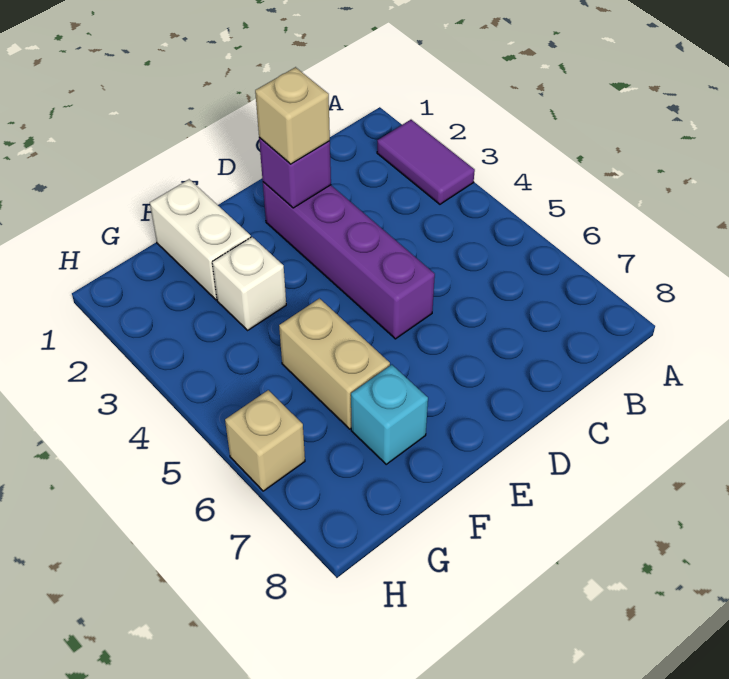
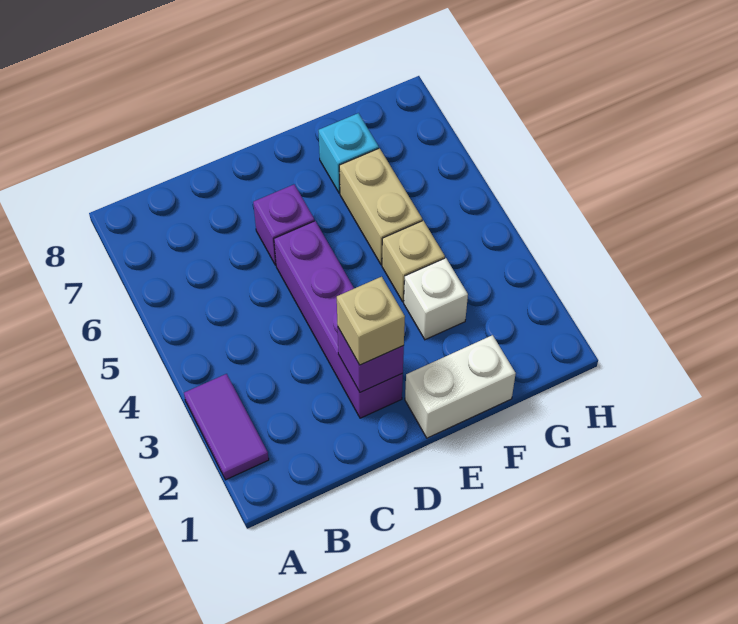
none -> purple 1x1 brick [253,184,314,265]
white 1x2 brick [150,179,251,300] -> white 1x2 brick turned to [405,335,516,438]
tan 1x1 brick [225,390,305,491] -> tan 1x1 brick moved to [382,221,445,302]

